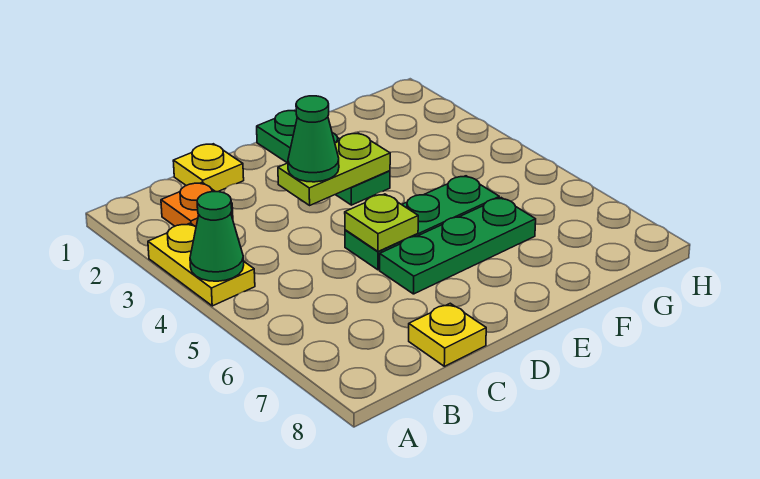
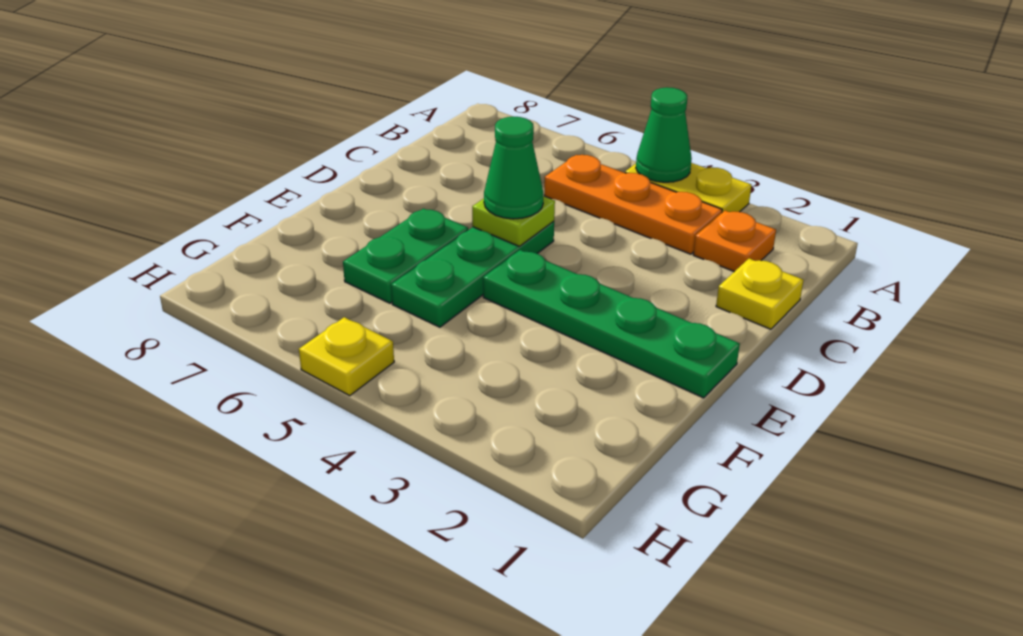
none -> orange 1x3 plate [544,155,722,254]
yellow 1x1 plate [409,303,486,366] -> yellow 1x1 plate moved to [299,317,394,396]
lime 1x2 plate [278,133,390,205] -> none
green 1x1 cone [288,96,339,182] -> green 1x1 cone moved to [484,117,543,219]
green 1x3 plate [380,198,536,294] -> green 1x2 plate [343,209,468,303]
green 1x3 plate [257,110,390,205] -> green 1x4 plate [483,250,740,398]

